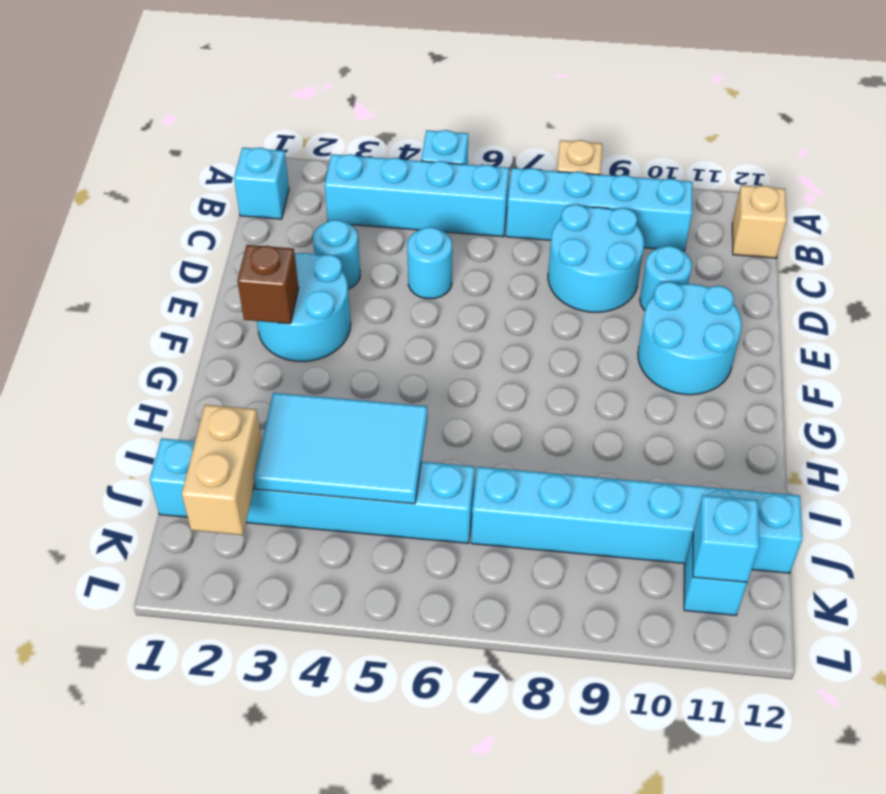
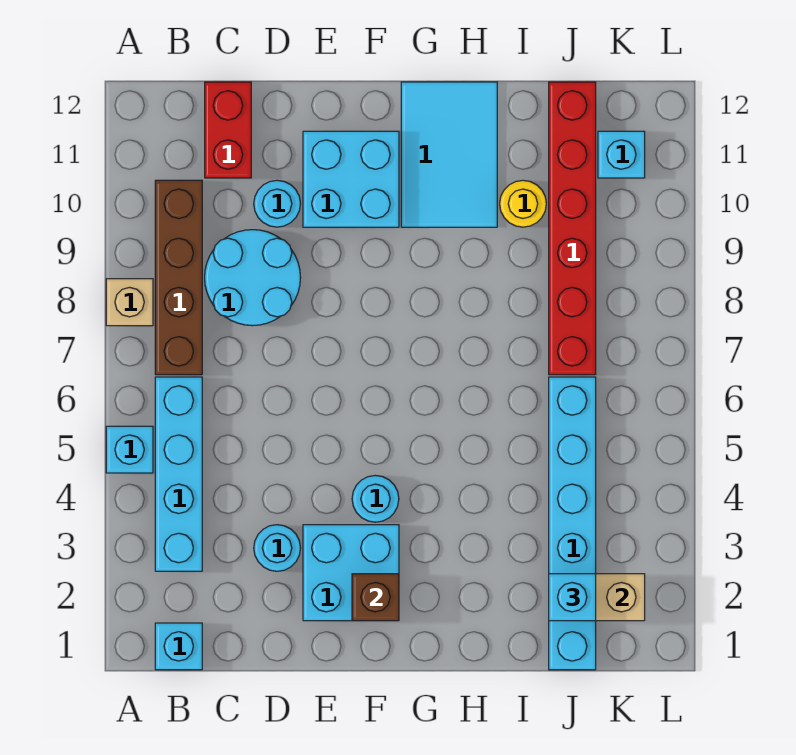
cyan 1x4 brick [506,168,692,251] -> brown 1x4 brick [155,180,202,375]
tan 1x1 brick [732,185,787,258] -> none
none -> red 1x2 brick [205,82,251,178]
cyan 1x1 round brick [407,227,452,299] -> cyan 1x1 round brick moved to [352,475,399,522]
cyan 2x2 round brick [257,253,351,362] -> cyan 2x2 brick [303,525,399,621]
cyan 2x2 round brick [638,282,742,395] -> cyan 2x2 brick [303,131,399,227]
cyan 2x3 tile [254,393,428,504] -> cyan 2x3 tile moved to [401,82,497,227]
none -> yellow 1x1 round brick [500,180,546,227]
cyan 1x6 brick [471,467,802,573] -> red 1x6 brick [549,82,596,375]
cyan 1x1 brick [693,495,759,582] -> cyan 1x1 brick moved to [549,574,596,621]

